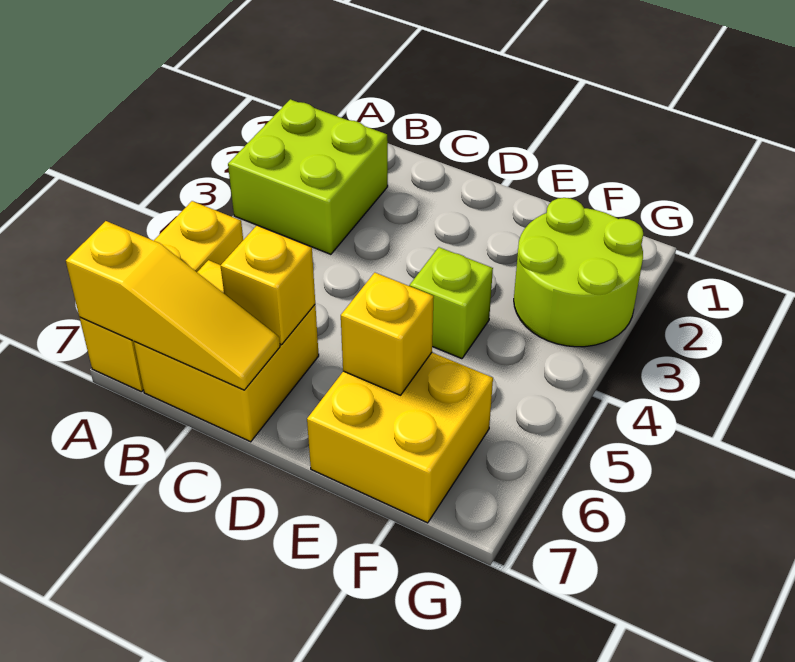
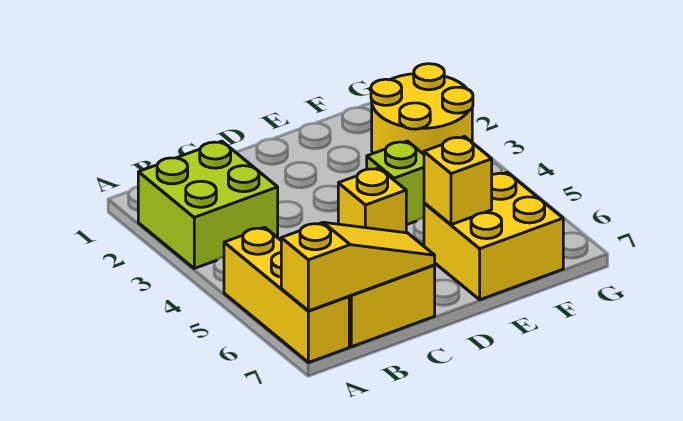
lime 2x2 round brick [514,198,643,347] -> yellow 2x2 round brick [371,64,473,154]

